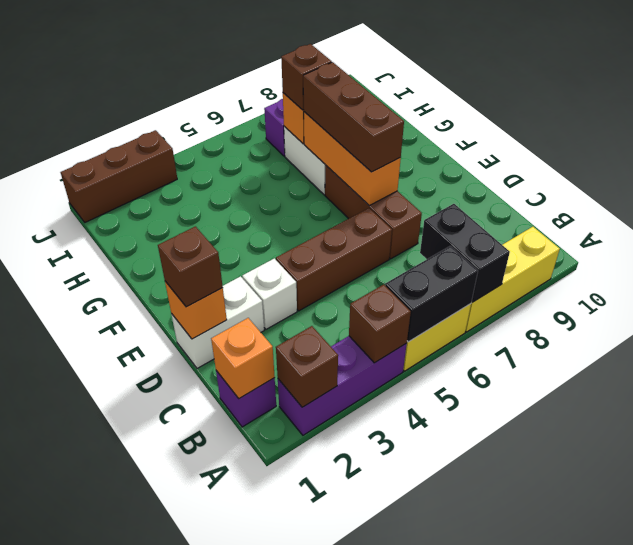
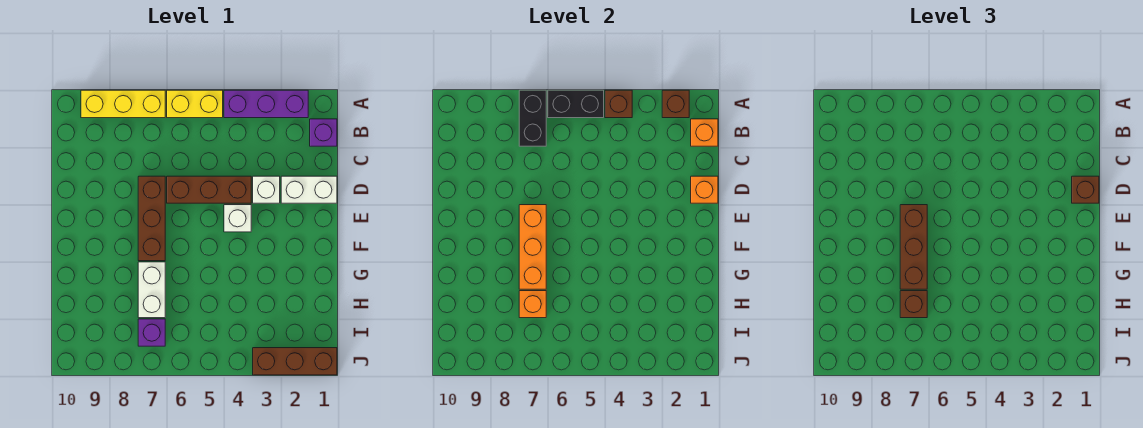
none -> white 1x1 brick [224,205,251,232]

